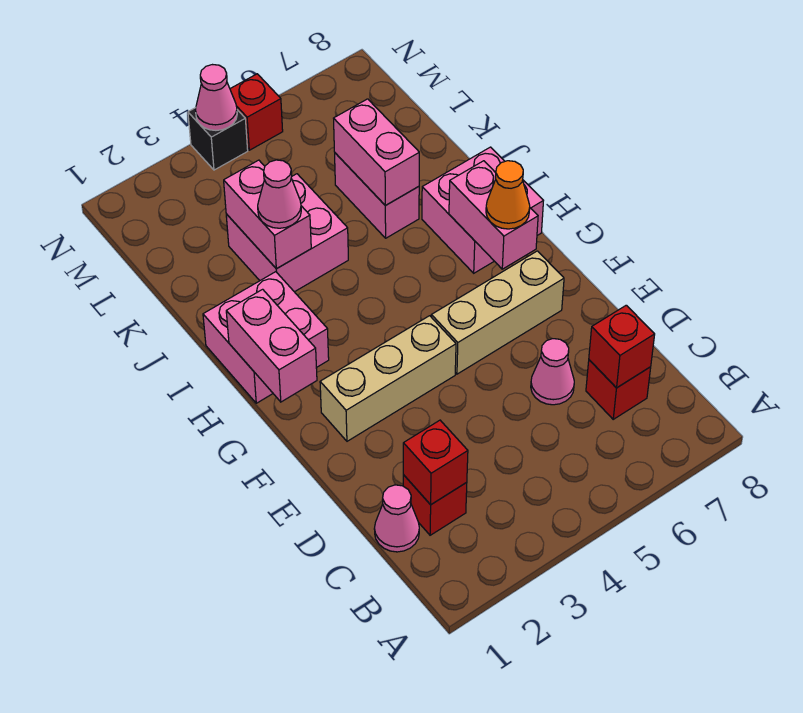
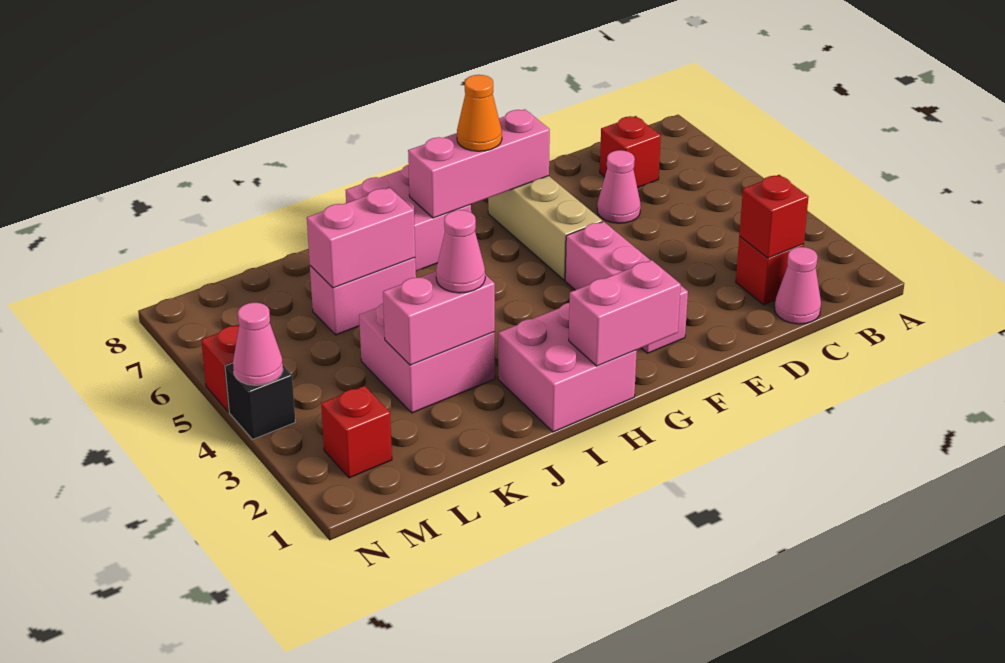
red 1x1 brick [589,305,655,388] -> red 1x1 brick moved to [321,386,392,478]
tan 1x3 brick [320,316,456,441] -> pink 1x3 brick [565,221,688,353]
pink 1x2 brick [449,161,538,269] -> pink 1x3 brick [408,109,550,218]

